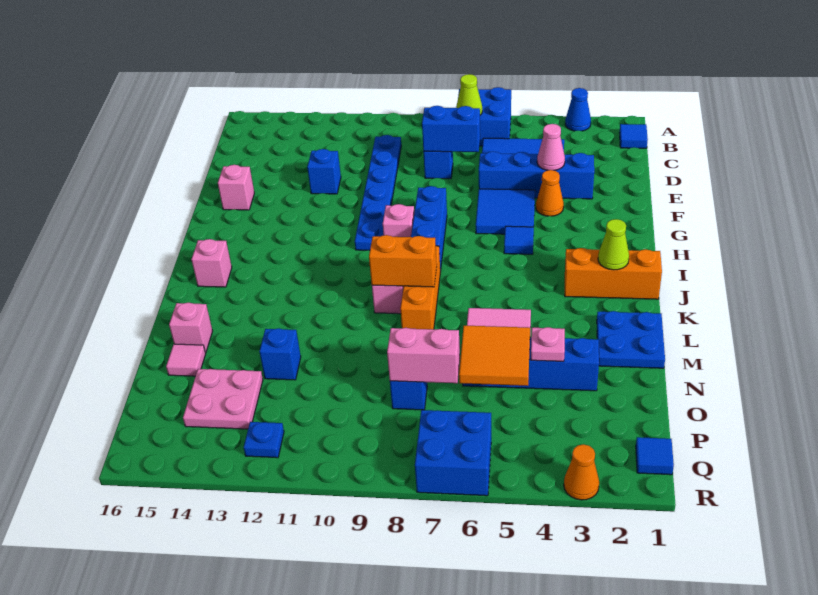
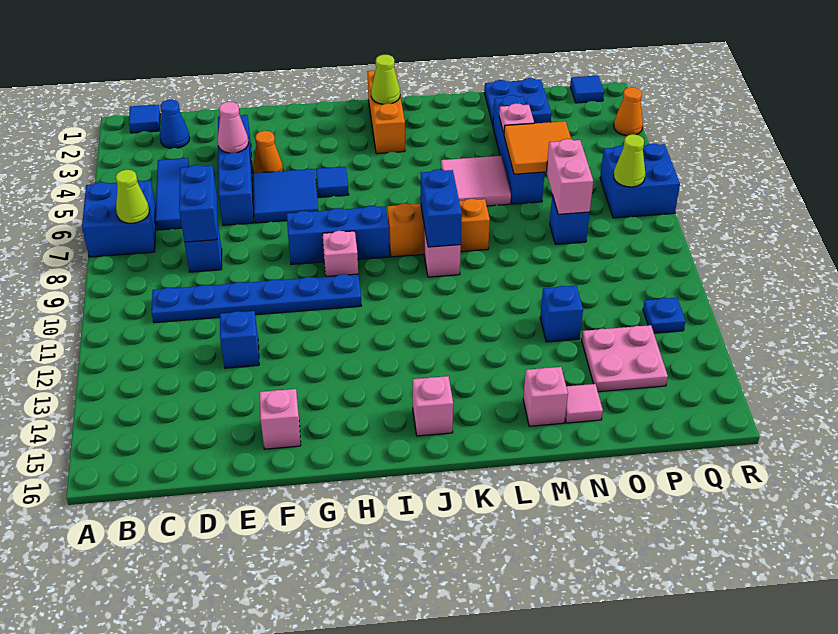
blue 1x1 cone [565,88,591,131] -> blue 1x1 cone moved to [160,100,190,148]
orange 1x2 brick [369,235,437,287] -> blue 1x2 brick [421,169,462,247]
blue 2x2 plate [597,311,665,368] -> blue 2x2 plate moved to [484,78,551,125]
none -> lime 1x1 cone [614,134,645,187]

